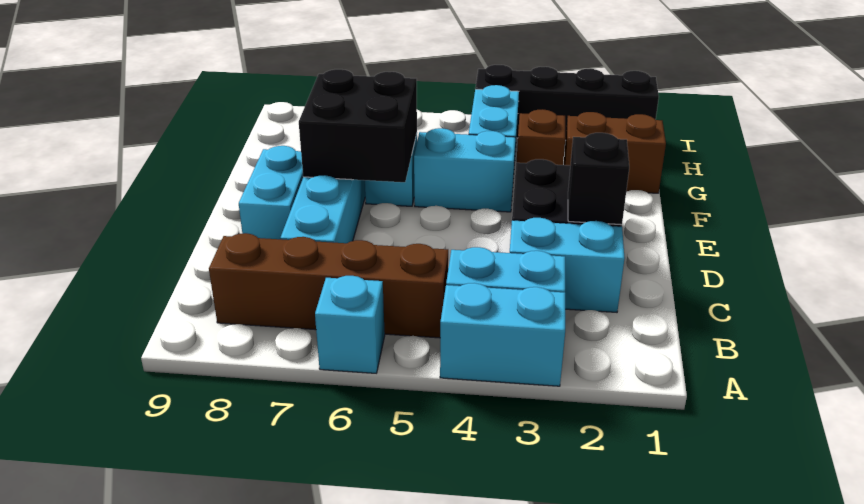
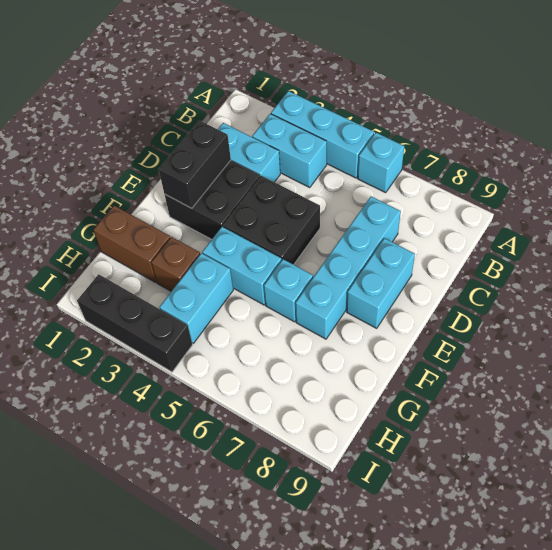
cyan 1x2 brick [440,283,565,386] -> cyan 1x3 brick [271,91,374,178]
brown 1x4 brick [209,233,448,338] -> none
black 1x1 brick [568,133,629,225] -> black 1x2 brick [159,121,231,208]
black 2x2 brick [299,69,417,182] -> black 2x2 brick moved to [223,176,320,265]
black 1x4 brick [475,65,659,140] -> black 1x3 brick [77,274,192,372]

